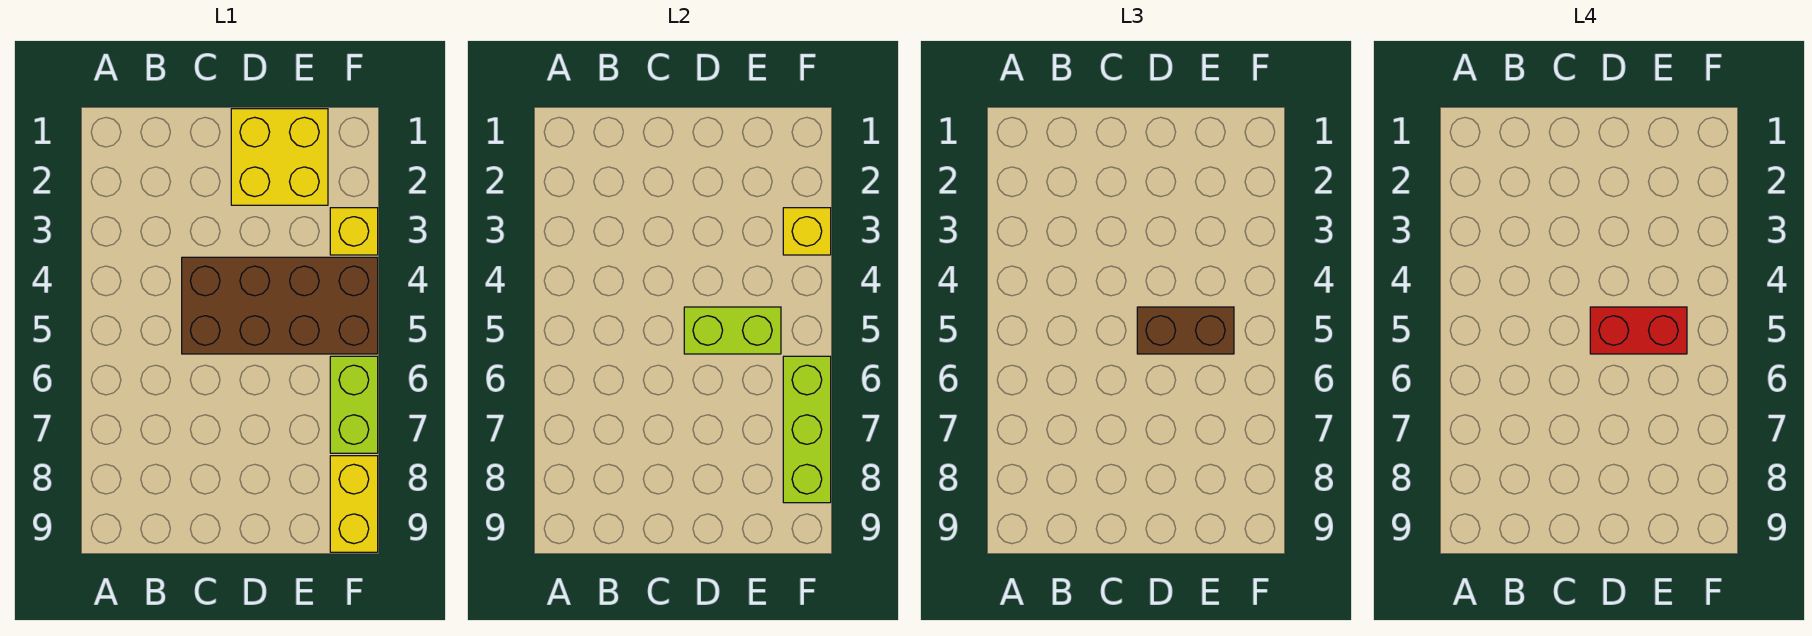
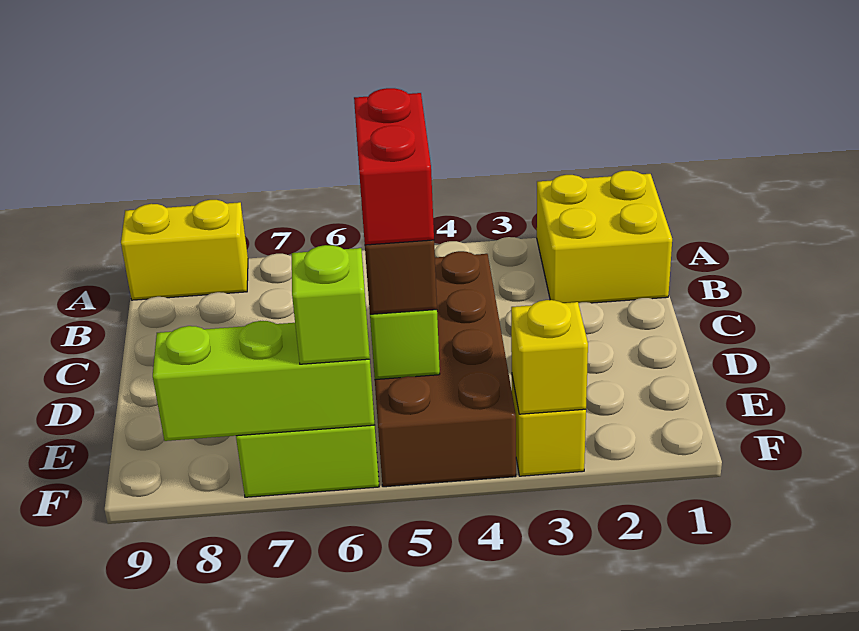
yellow 2x2 brick [231,109,328,205] -> yellow 2x2 brick moved to [537,171,672,303]
none -> lime 1x1 brick [292,245,369,364]
yellow 1x2 brick [330,456,378,552] -> yellow 1x2 brick moved to [121,200,248,300]

